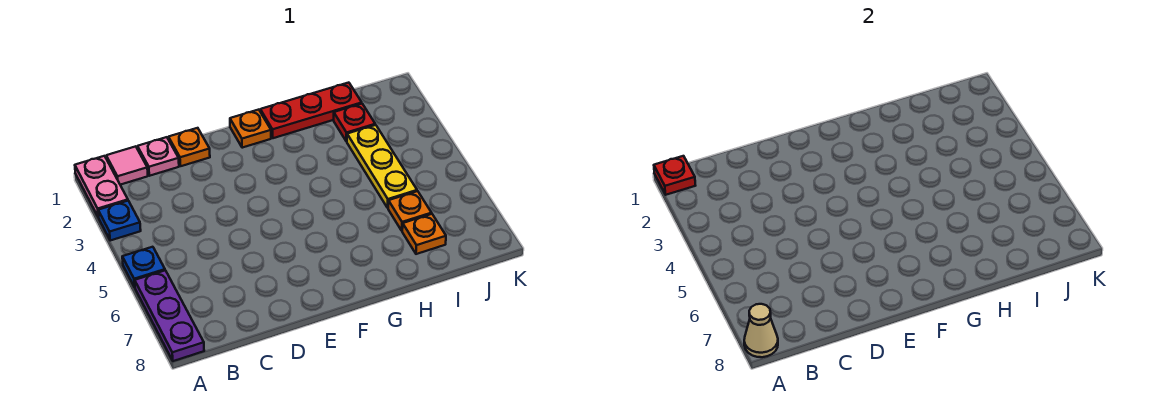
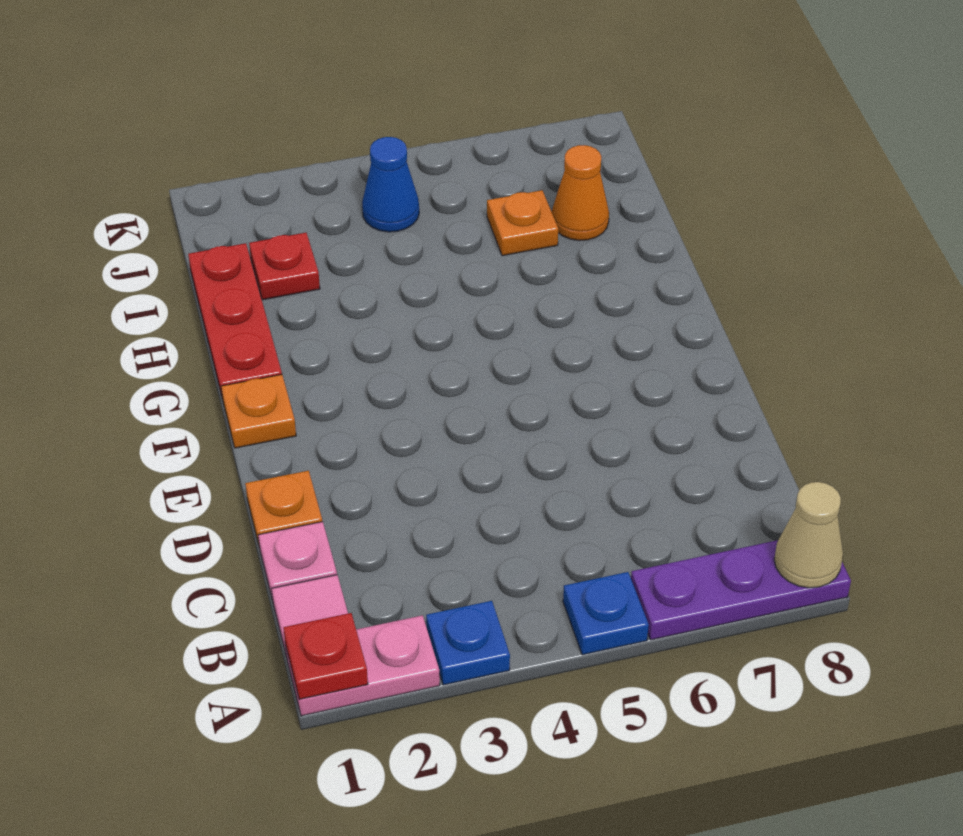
yellow 1x3 plate [347,125,417,208] -> none
orange 1x1 plate [402,214,446,254] -> orange 1x1 cone [552,145,609,241]
none -> blue 1x1 cone [362,137,419,232]

